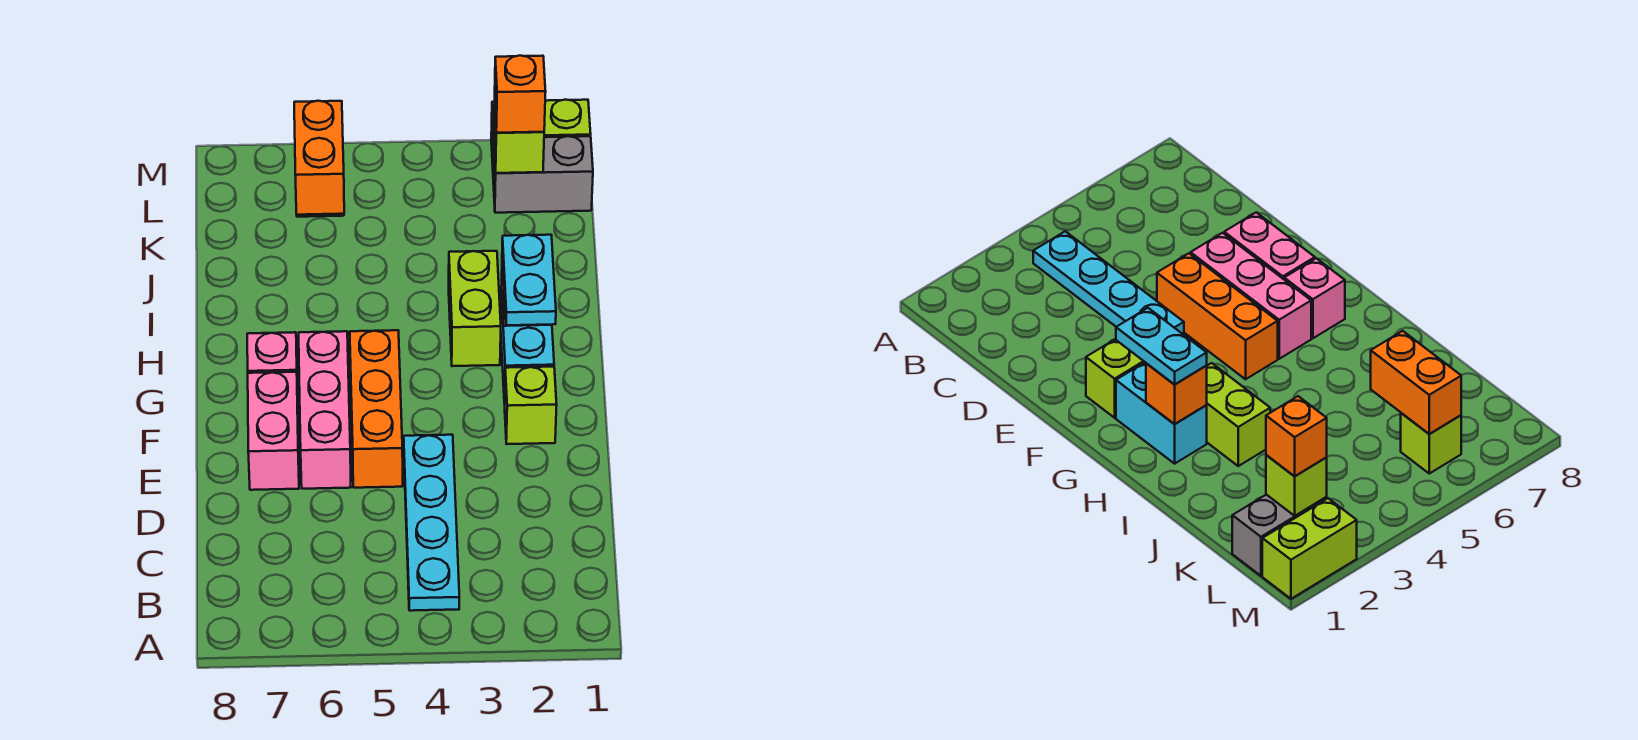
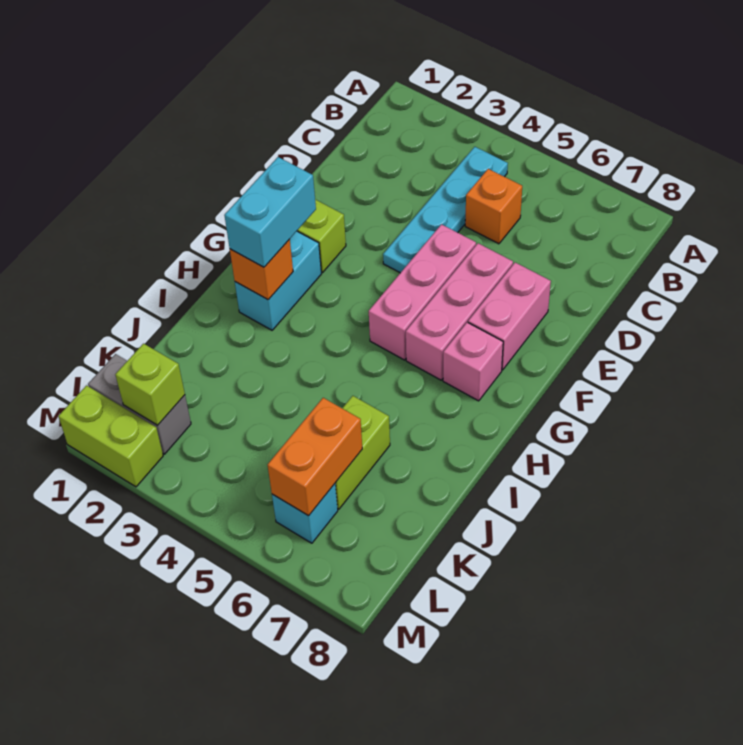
orange 1x3 brick [350,330,403,488] -> pink 1x3 brick [369,224,476,360]
cyan 1x2 plate [502,235,556,325] -> cyan 1x2 brick [224,157,316,267]
lime 1x2 brick [449,251,501,366] -> lime 1x2 brick moved to [335,396,390,509]
orange 1x1 brick [495,56,546,133] -> orange 1x1 brick moved to [465,169,522,244]
lime 1x1 brick [1401,413,1461,473] -> cyan 1x1 brick [272,484,338,543]

